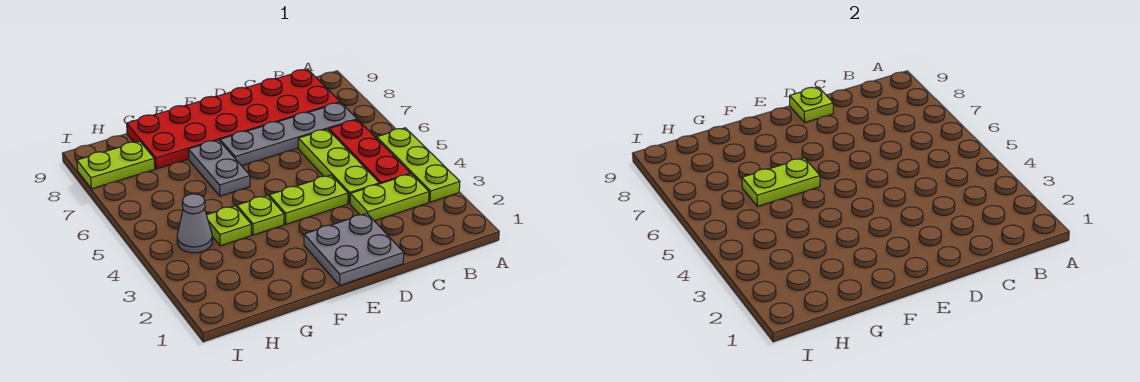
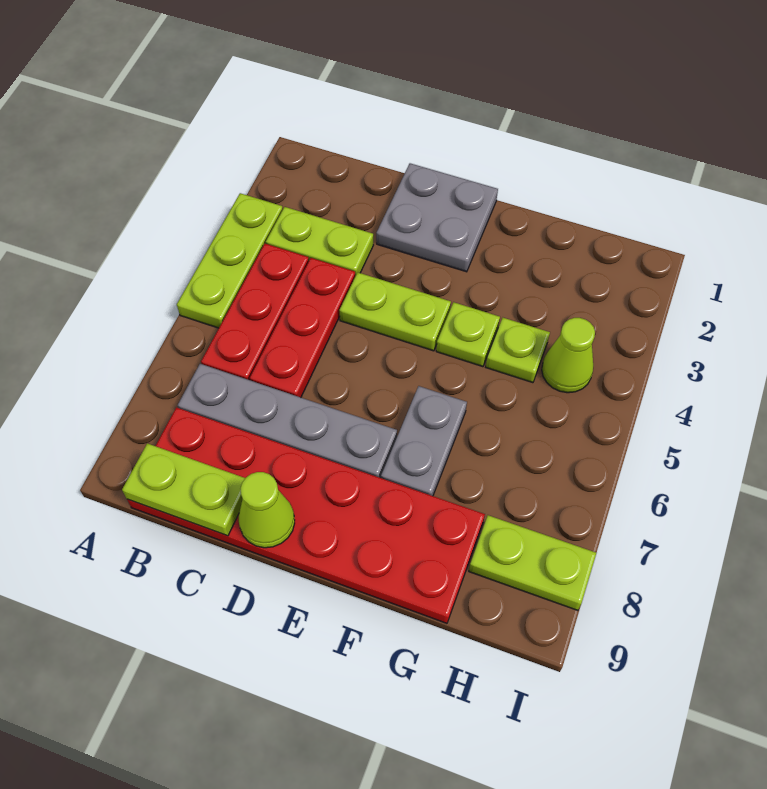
lime 1x3 plate [298,129,379,204] -> red 1x3 plate [250,258,355,397]
lime 1x1 plate [790,87,834,122] -> lime 1x1 cone [239,472,295,548]
lime 1x2 plate [742,158,820,206] -> lime 1x2 plate moved to [122,443,245,536]
grey 1x1 cone [177,194,212,253] -> lime 1x1 cone [542,318,595,393]

